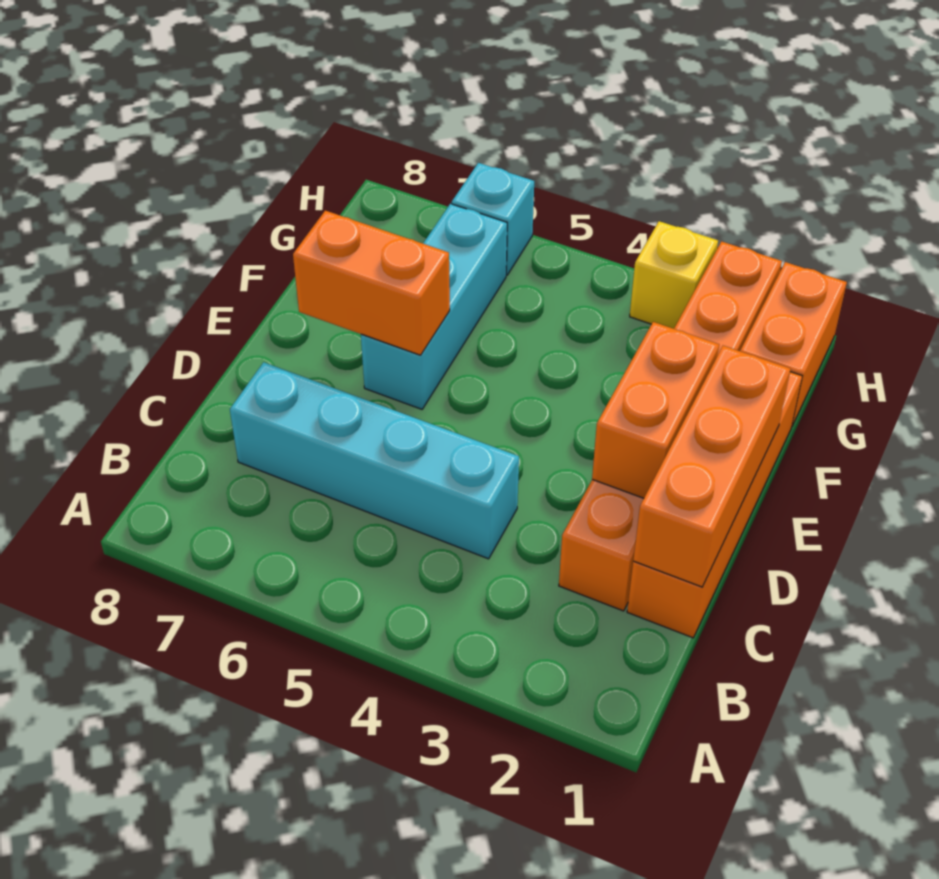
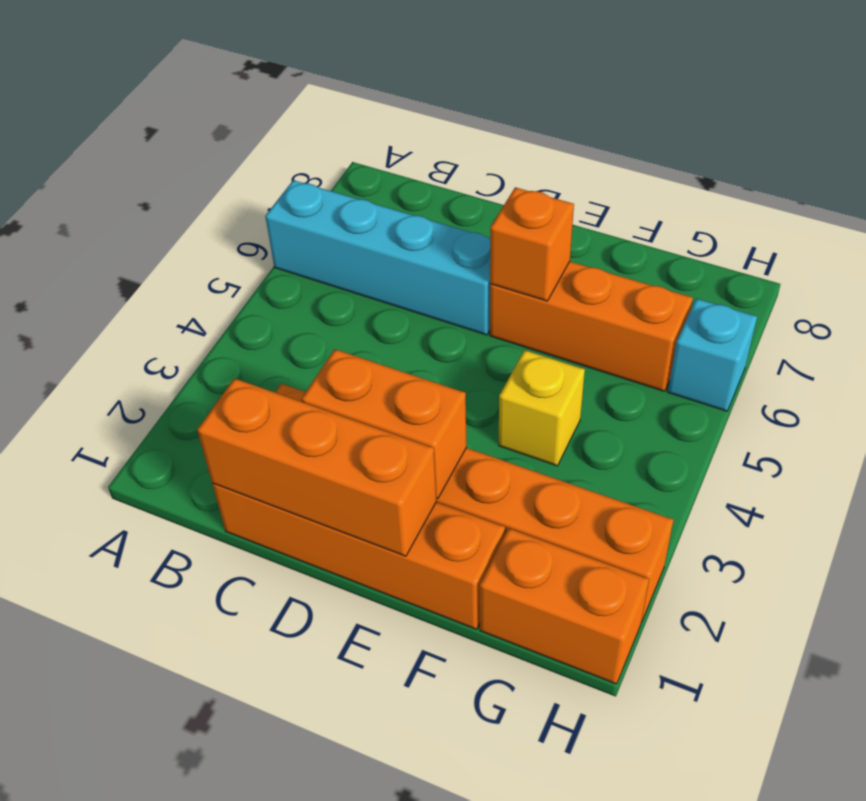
cyan 1x4 brick [230,362,519,559] -> cyan 1x4 brick turned to [265,180,490,335]
cyan 1x3 brick [361,204,507,409] -> orange 1x3 brick [490,262,693,391]
orange 1x2 brick [293,211,450,355] -> orange 1x1 brick [490,187,574,301]
yellow 1x1 brick [630,221,718,329] -> yellow 1x1 brick moved to [499,350,585,466]

